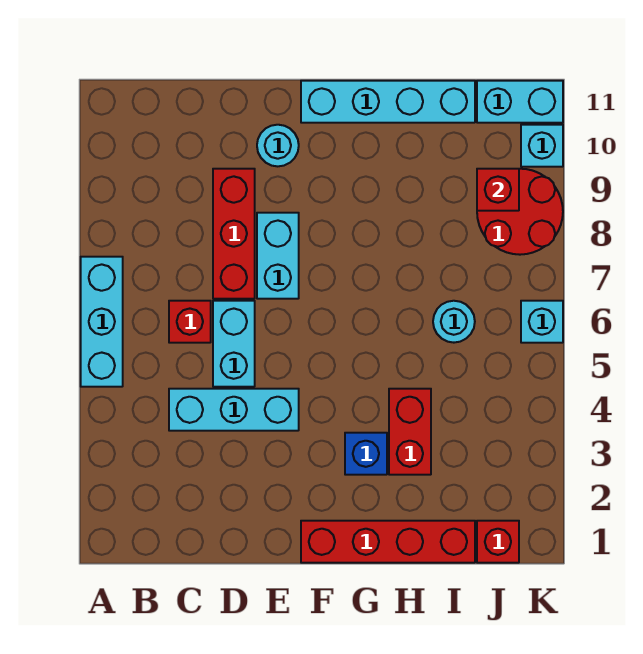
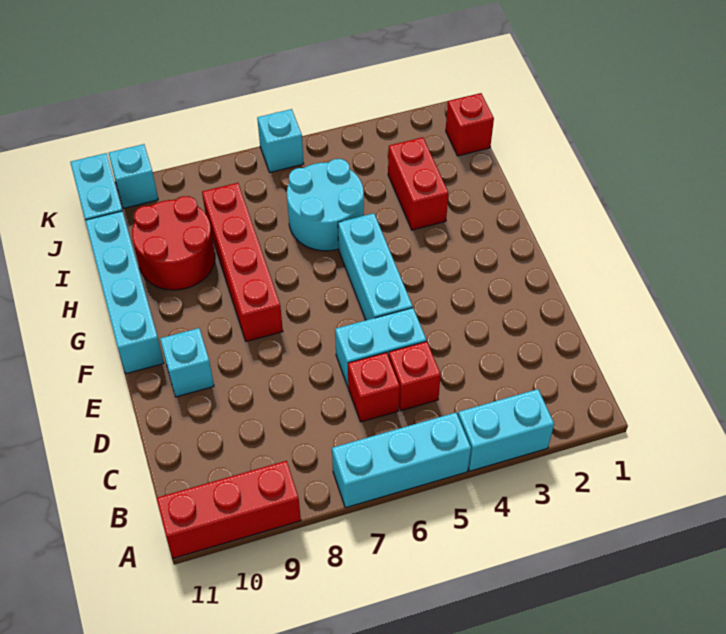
cyan 1x3 brick [169,389,299,431] -> cyan 1x3 brick moved to [338,213,413,320]
red 1x3 brick [213,169,255,299] -> red 1x3 brick moved to [156,461,301,558]
cyan 1x2 brick [257,213,299,299] -> cyan 1x2 brick moved to [458,389,554,471]
cyan 1x1 round brick [257,125,299,166] -> cyan 1x1 brick [160,328,214,397]
red 1x4 brick [301,521,475,563] -> red 1x4 brick moved to [202,183,283,342]
blue 1x1 brick [345,433,387,475] -> none
red 1x2 brick [389,389,431,475] -> red 1x2 brick turned to [388,137,449,230]
cyan 1x1 round brick [433,301,475,343] -> cyan 2x2 round brick [287,159,364,251]
red 2x2 round brick [477,169,563,255] -> red 2x2 round brick moved to [132,196,215,290]
red 1x1 brick [477,169,519,211] -> red 1x1 brick moved to [389,341,441,410]

